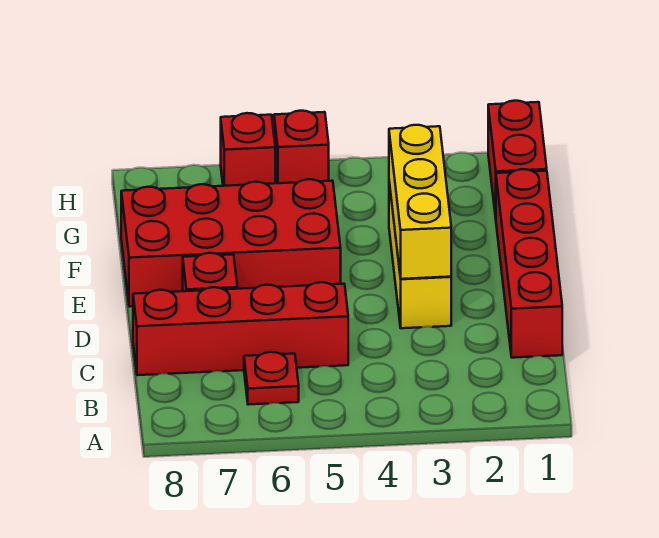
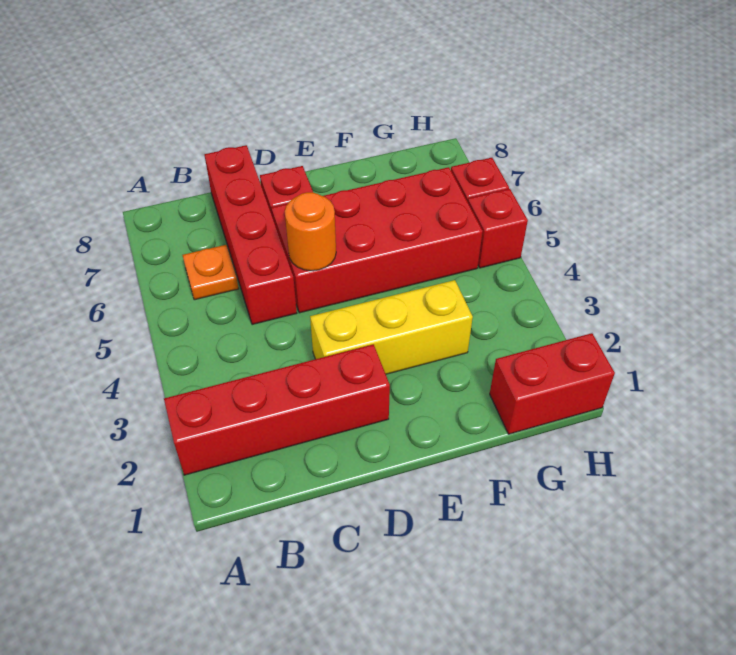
red 1x1 plate [244,352,299,405] -> orange 1x1 plate [183,245,239,300]
red 1x4 brick [496,169,562,358] -> red 1x4 brick moved to [164,344,390,475]
yellow 1x3 brick [389,125,451,279] -> none
none -> orange 1x1 round brick [285,192,336,271]
red 2x4 brick [121,179,341,307] -> red 2x4 brick turned to [271,167,483,313]

